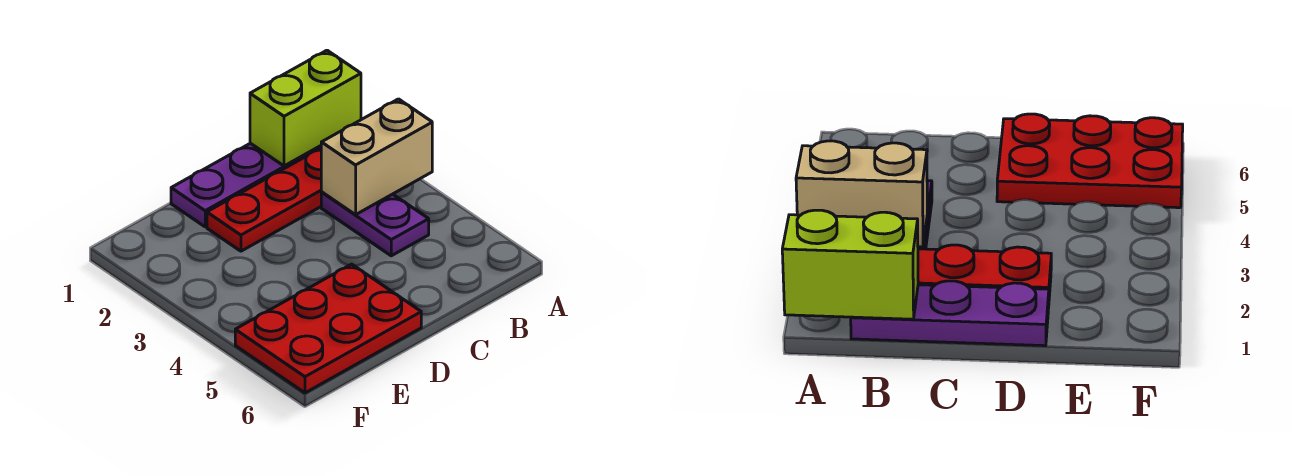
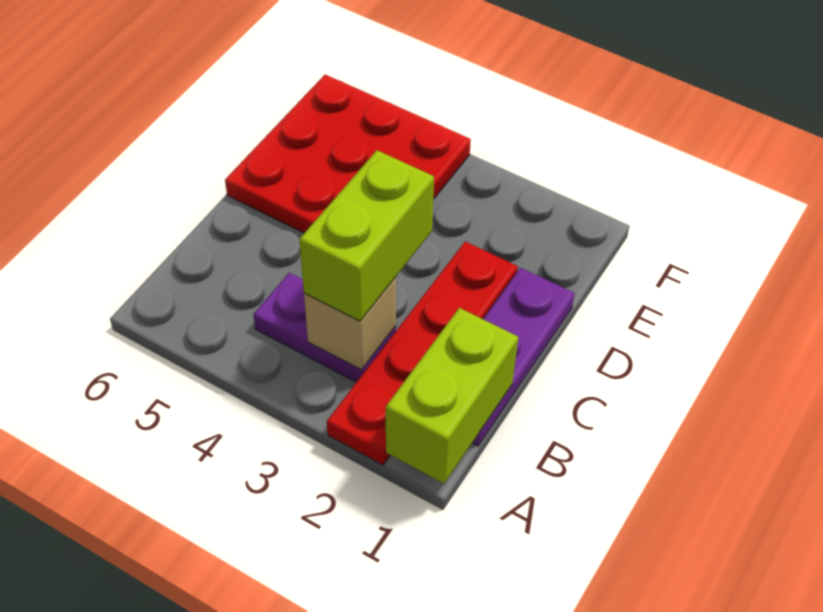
tan 1x2 brick [321,99,432,215] -> tan 1x1 brick [304,277,396,370]
none -> lime 1x2 brick [299,150,434,321]
red 2x3 plate [235,264,421,393] -> red 3x3 plate [225,75,471,233]

